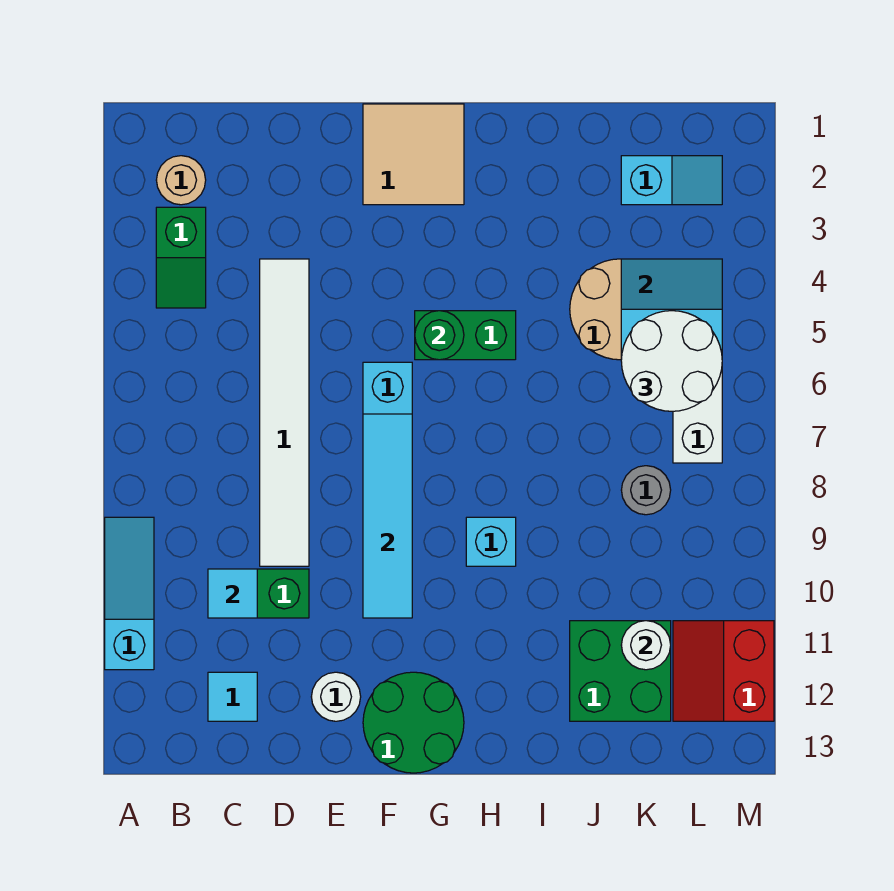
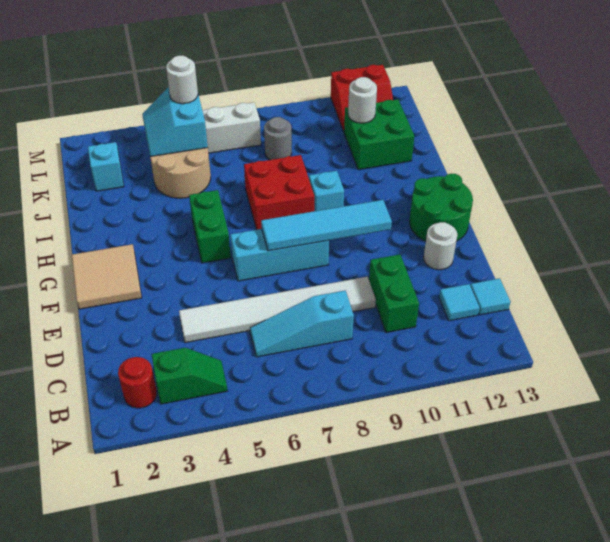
cyan 1x3 slope [105,517,154,670] -> cyan 1x3 slope moved to [250,291,354,357]
tan 1x1 round brick [156,156,206,205] -> red 1x1 round brick [118,357,157,408]
cyan 1x1 tile [208,569,257,618] -> cyan 1x1 tile moved to [471,278,510,315]
green 1x1 round brick [415,311,464,360] -> none
none -> red 2x2 brick [244,155,314,230]
white 2x2 round brick [621,311,722,411] -> white 1x1 round brick [166,56,198,104]

